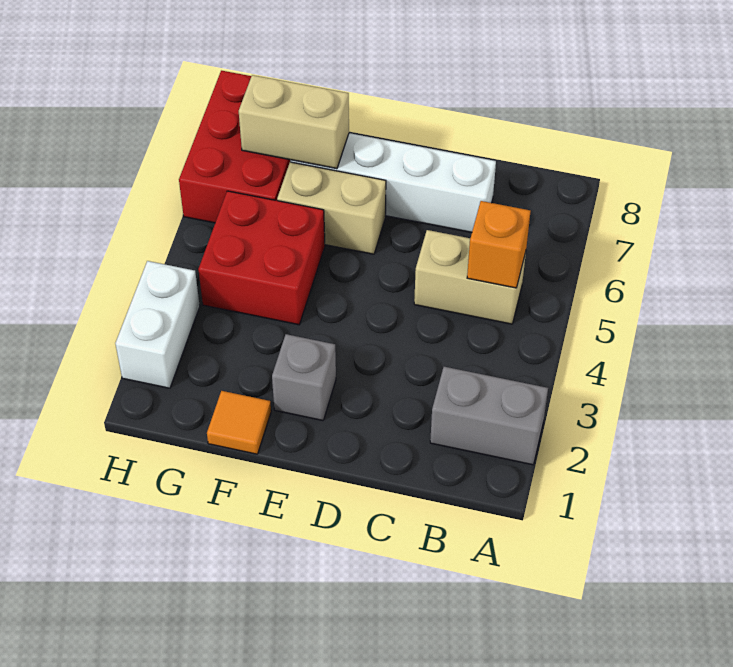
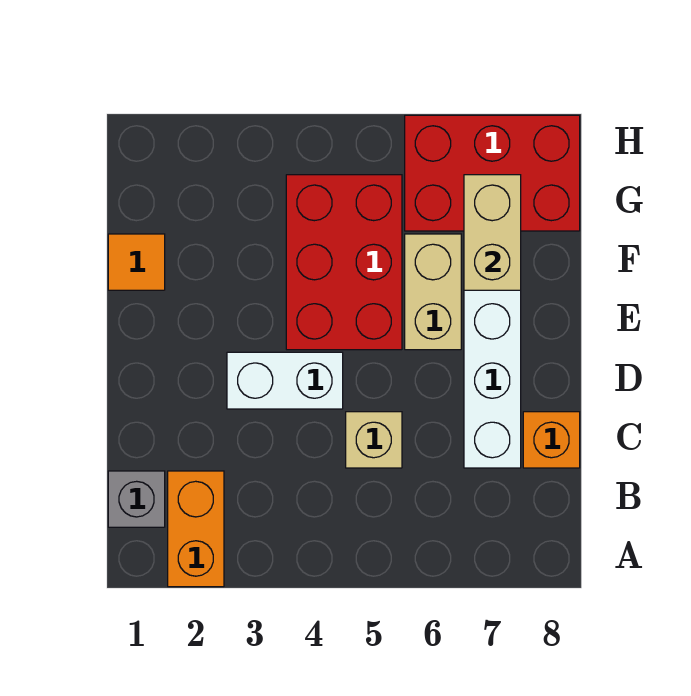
grey 1x2 brick [430,367,548,465] -> orange 1x2 brick [168,471,224,587]
tan 1x2 brick [414,230,526,324] -> tan 1x1 brick [346,412,402,468]
orange 1x1 brick [467,201,531,288] -> orange 1x1 brick moved to [523,412,580,468]
grey 1x1 brick [272,334,336,421] -> grey 1x1 brick moved to [108,471,165,527]
red 2x2 brick [198,191,325,325] -> red 2x3 brick [286,175,402,350]
white 1x2 brick [115,261,200,388] -> white 1x2 brick moved to [227,352,343,409]

